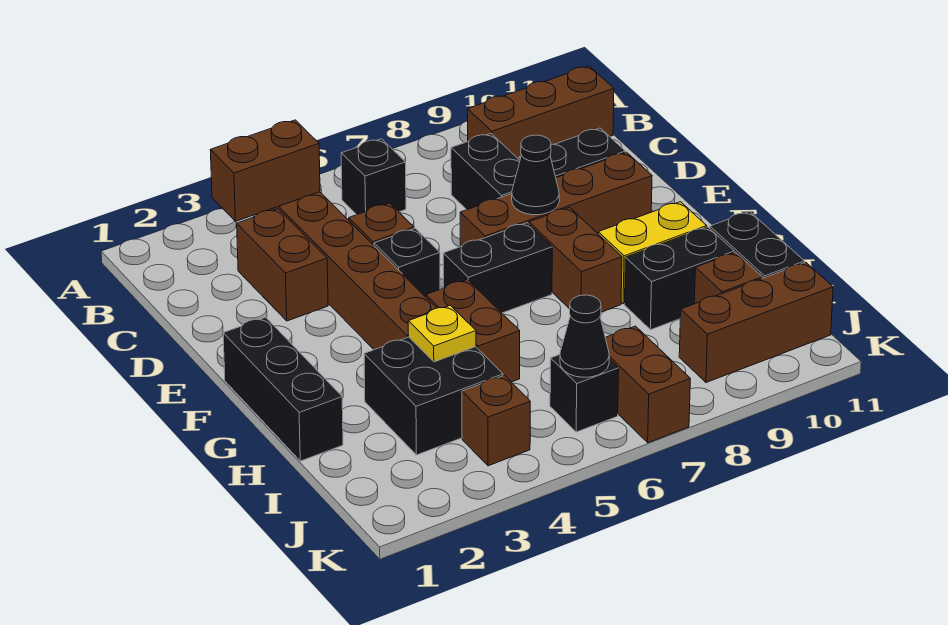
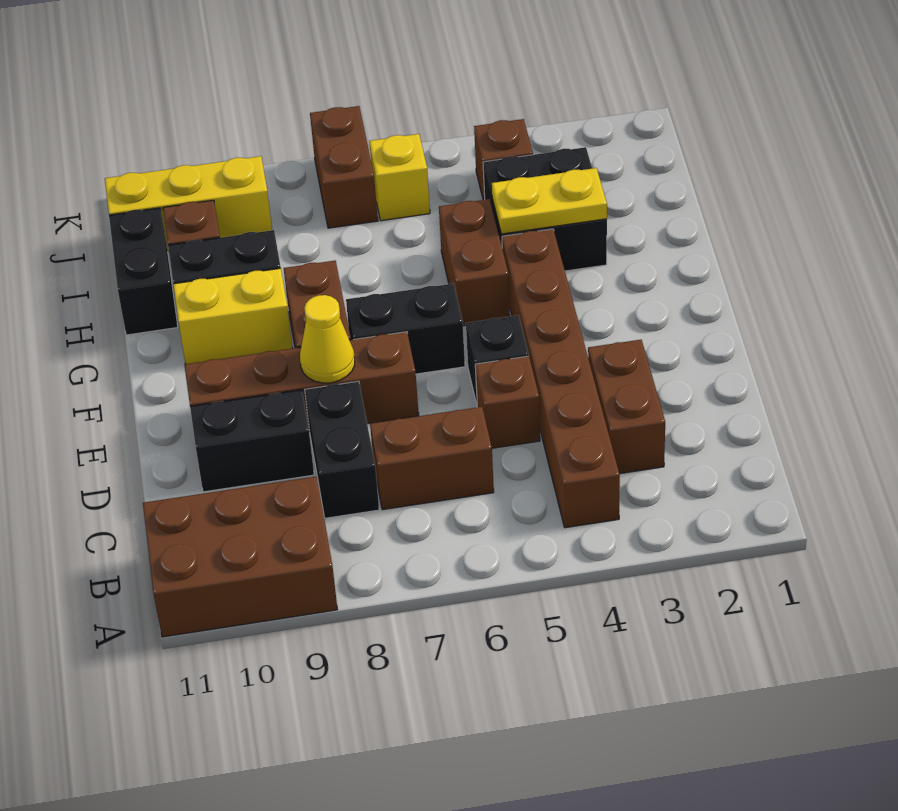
brown 1x2 brick [210,120,320,221] -> brown 1x2 brick moved to [370,407,494,510]
black 1x1 brick [341,139,406,215] -> none
brown 1x3 brick [468,66,614,159] -> brown 2x3 brick [143,476,338,637]
black 1x1 cone [512,135,559,215] -> yellow 1x1 cone [300,295,355,383]
black 1x3 brick [223,317,343,461] -> none
yellow 1x1 plate [408,305,476,362] -> yellow 1x2 plate [492,168,607,234]
black 1x1 brick [550,355,619,432] -> yellow 1x1 brick [369,134,430,221]
black 1x1 cone [560,295,609,377] -> none
brown 1x3 brick [679,262,833,382] -> yellow 1x3 brick [105,156,272,251]

